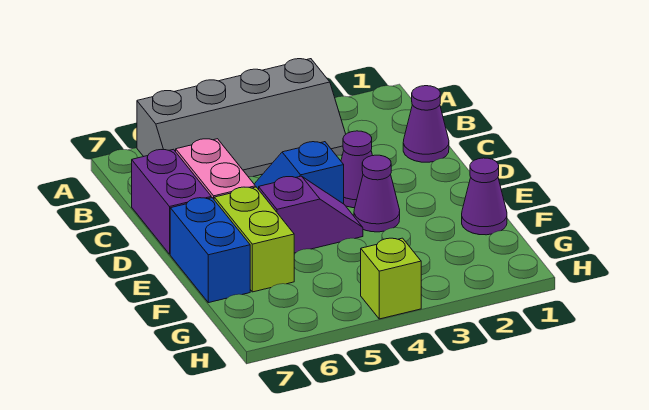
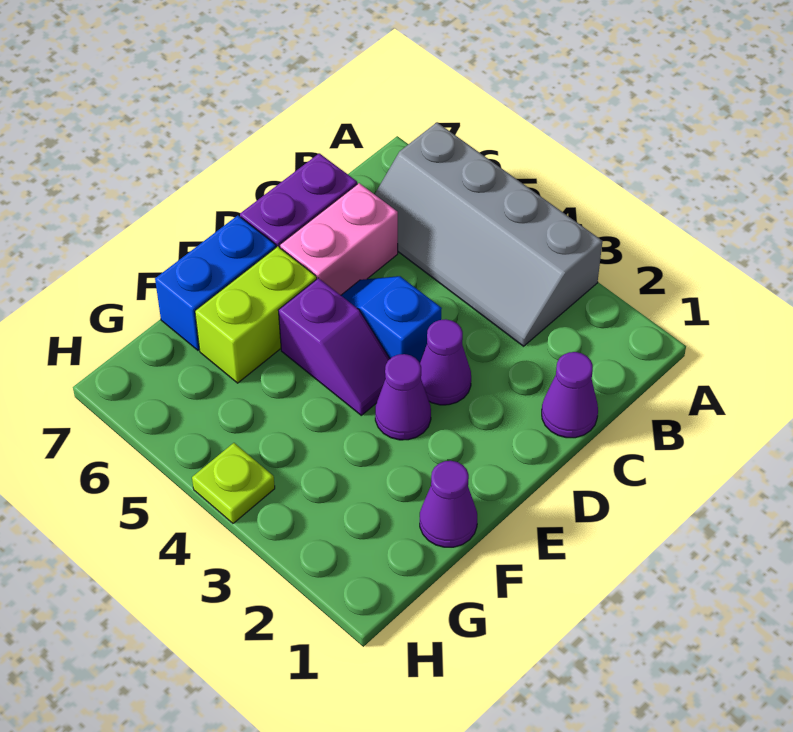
lime 1x1 brick [361,238,421,319] -> lime 1x1 plate [192,443,275,523]

